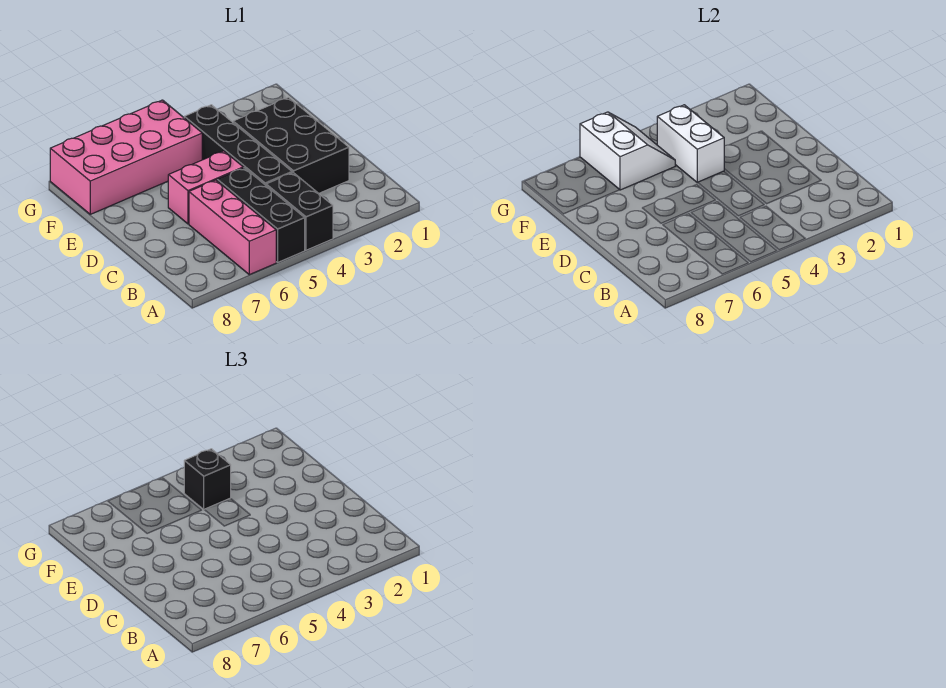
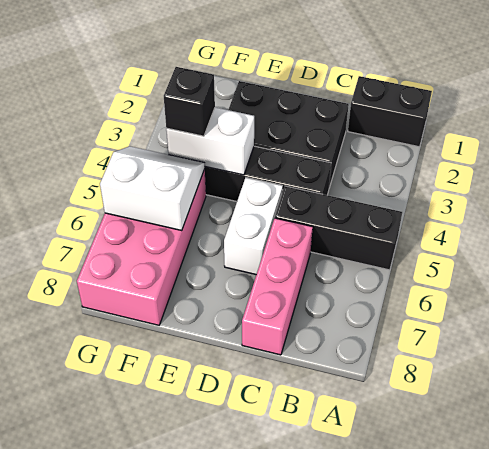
black 1x2 brick [266,173,333,250] -> black 1x2 brick moved to [348,76,432,147]
pink 1x3 brick [189,180,276,275] -> pink 1x3 brick turned to [242,218,313,355]
pink 1x2 brick [168,151,243,224] -> white 1x2 brick [224,178,283,275]

